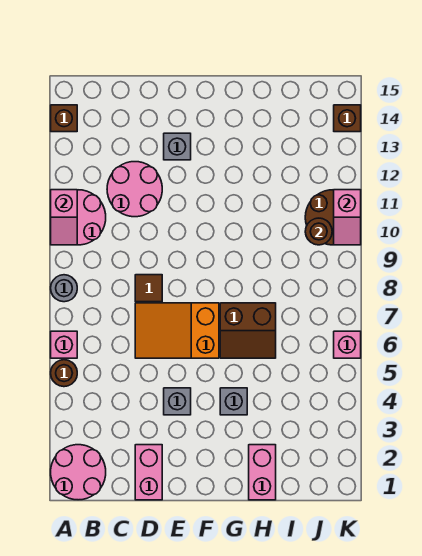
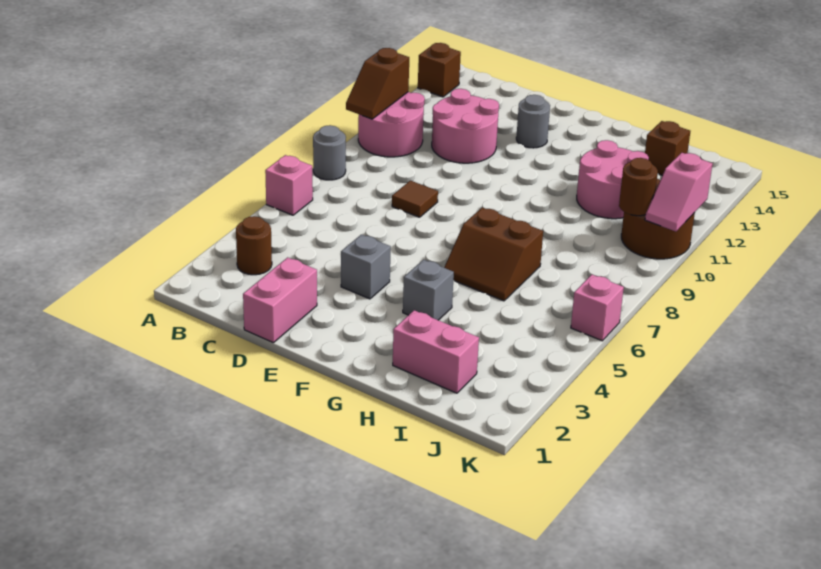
pink 2x2 round brick [51,445,106,500] -> pink 2x2 round brick moved to [577,140,649,219]
brown 1x1 round brick [51,360,77,387] -> brown 1x1 round brick moved to [236,216,272,275]
pink 1x2 slope [51,190,77,245] -> brown 1x2 slope [346,48,409,119]
orange 2x3 slope [135,303,219,358] -> none
grey 1x1 brick [164,133,191,160] -> grey 1x1 round brick [516,95,550,148]
pink 1x2 brick [249,445,276,500] -> pink 1x2 brick turned to [393,310,479,393]
brown 1x1 brick [334,105,361,132] -> brown 1x1 brick moved to [645,121,690,175]

